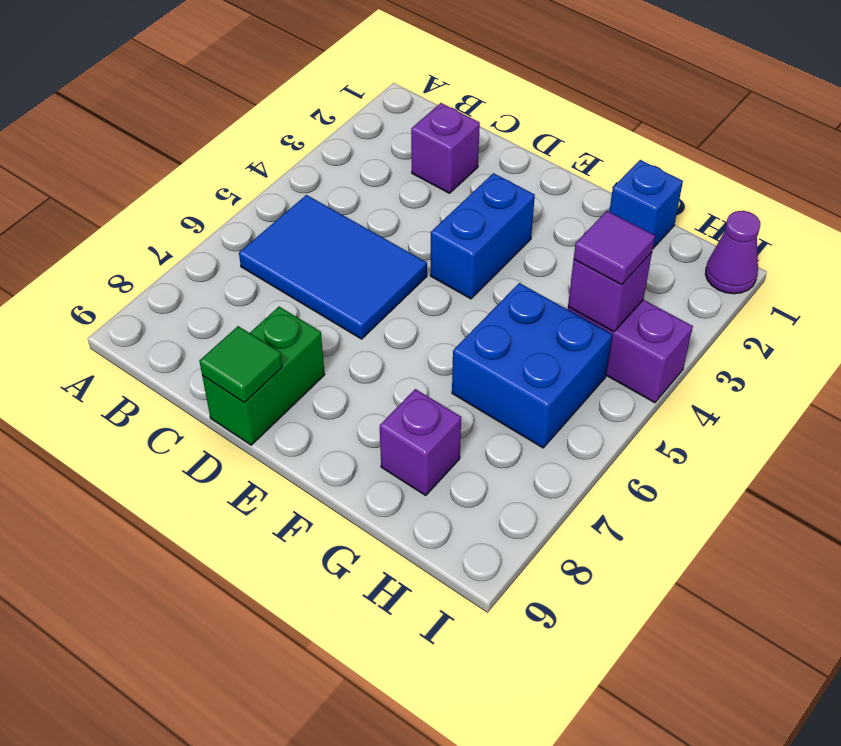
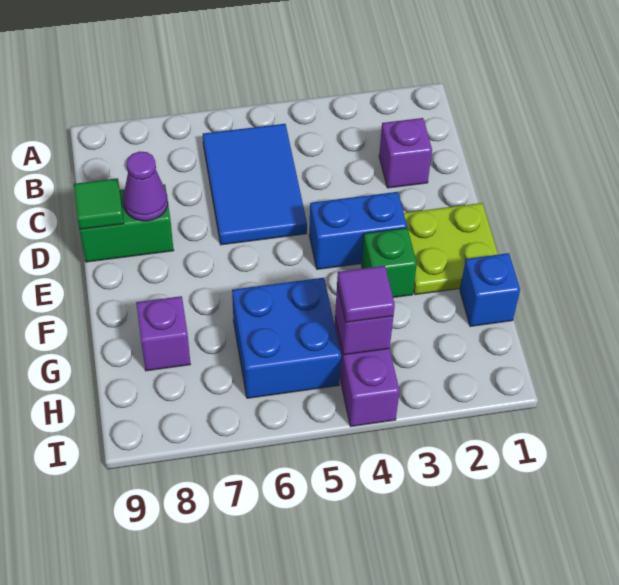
none -> lime 2x2 plate [404,203,498,295]
none -> green 1x1 brick [362,228,417,298]
purple 1x1 cone [705,211,760,294] -> purple 1x1 cone moved to [123,151,168,221]

